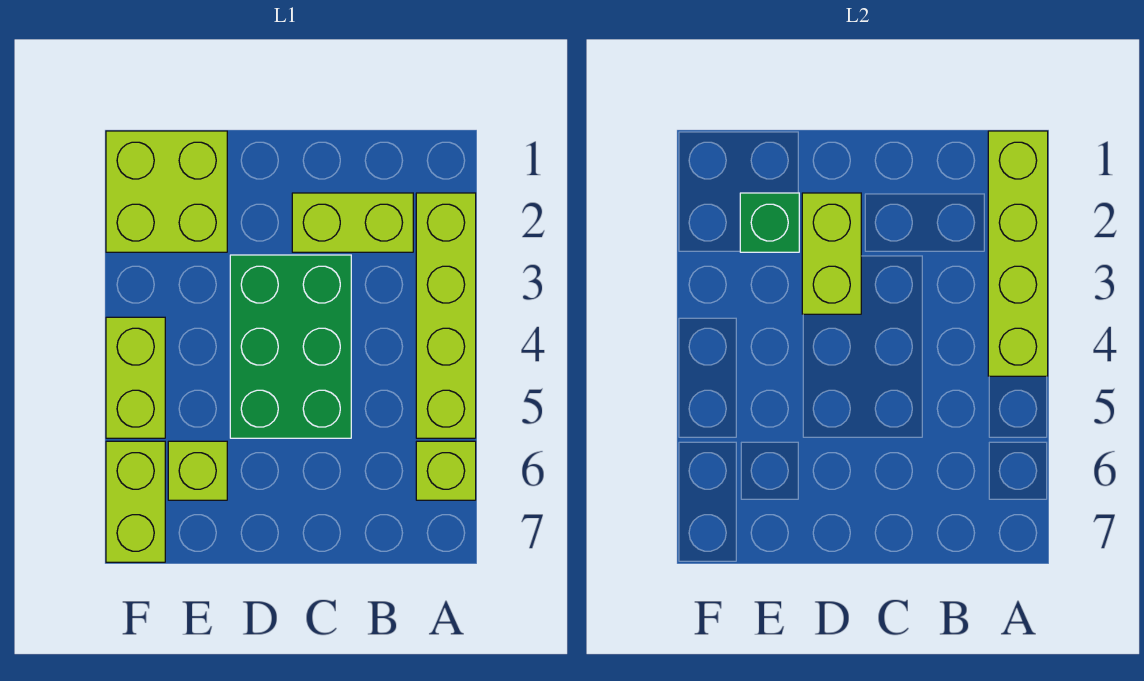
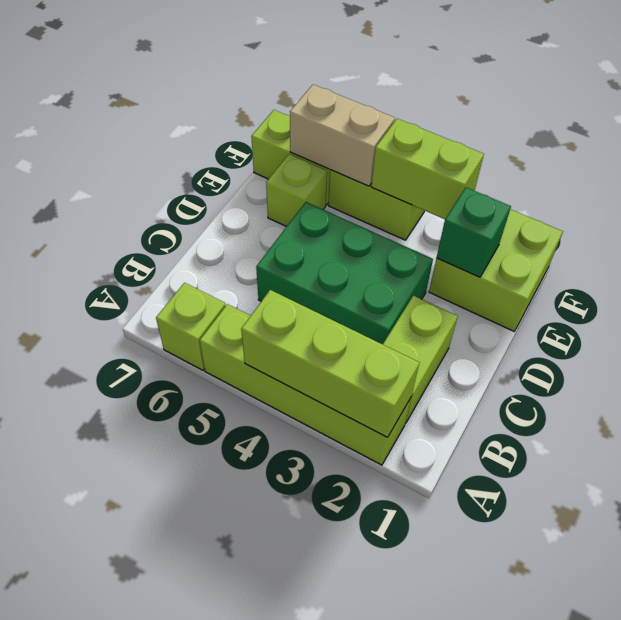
lime 1x4 brick [988,131,1048,376] -> lime 1x3 brick [241,290,419,437]
lime 1x2 brick [802,193,861,314] -> lime 1x2 brick moved to [371,119,484,219]
none -> tan 1x2 brick [290,85,395,186]

